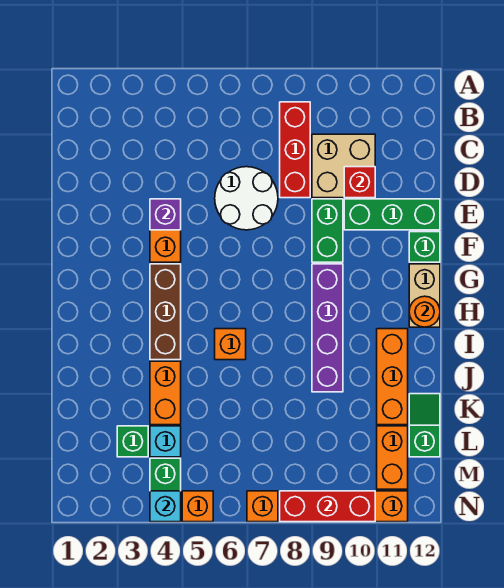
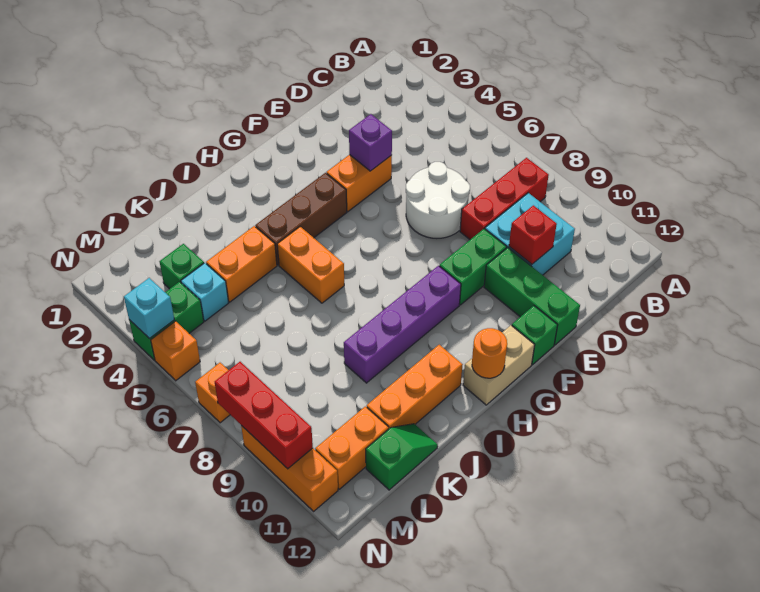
tan 2x2 brick [312,134,375,198] -> cyan 2x2 brick [485,193,575,275]
orange 1x1 brick [215,329,246,360] -> orange 1x2 brick [277,227,344,303]

